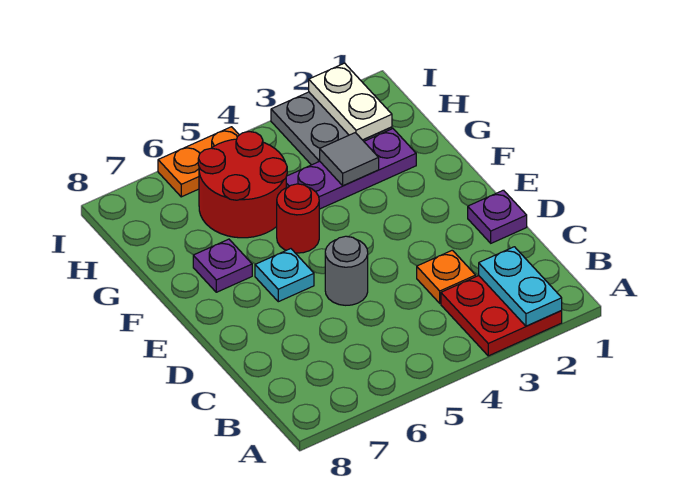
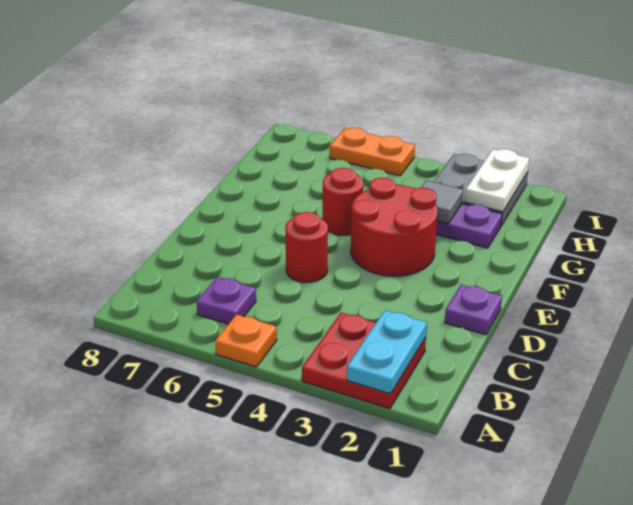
orange 1x1 plate [417,250,476,303] -> orange 1x1 plate moved to [215,315,277,367]
grey 1x1 round brick [325,236,368,305] -> red 1x1 round brick [285,212,328,282]
cyan 1x1 plate [255,249,314,302] -> none
purple 1x1 plate [193,239,252,292] -> purple 1x1 plate moved to [197,277,256,324]
red 2x2 round brick [198,132,287,238] -> red 2x2 round brick moved to [351,178,437,276]

